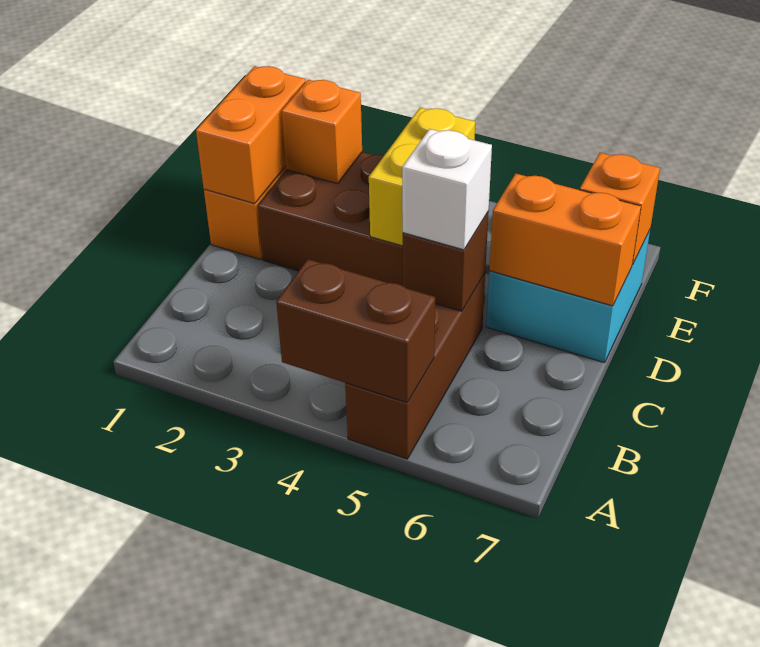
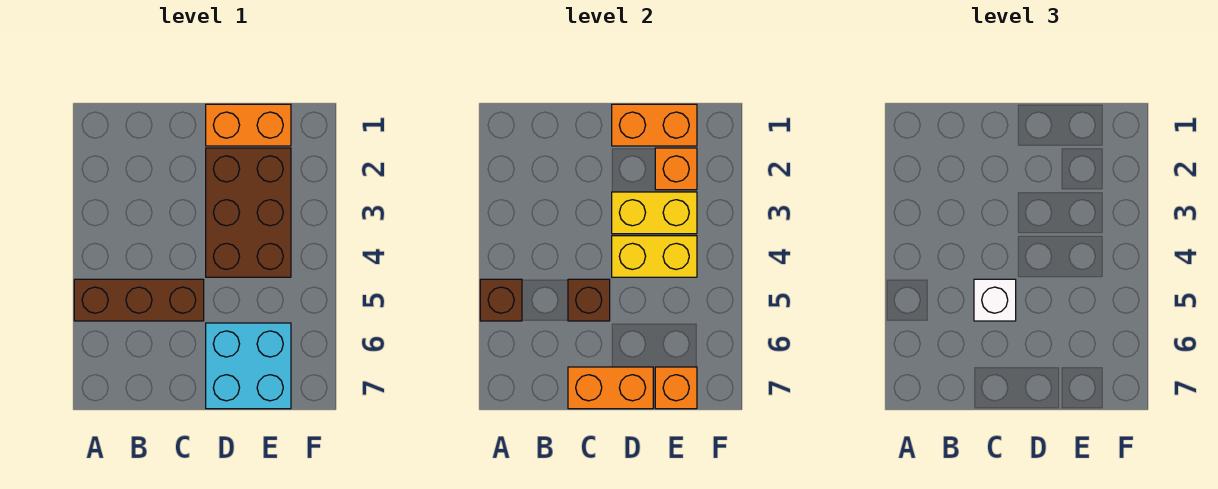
brown 1x2 brick [276,259,435,403] -> brown 1x1 brick [480,279,522,321]
none -> yellow 1x2 brick [612,192,697,234]
orange 1x2 brick [489,174,641,306] -> orange 1x2 brick turned to [568,367,653,409]

